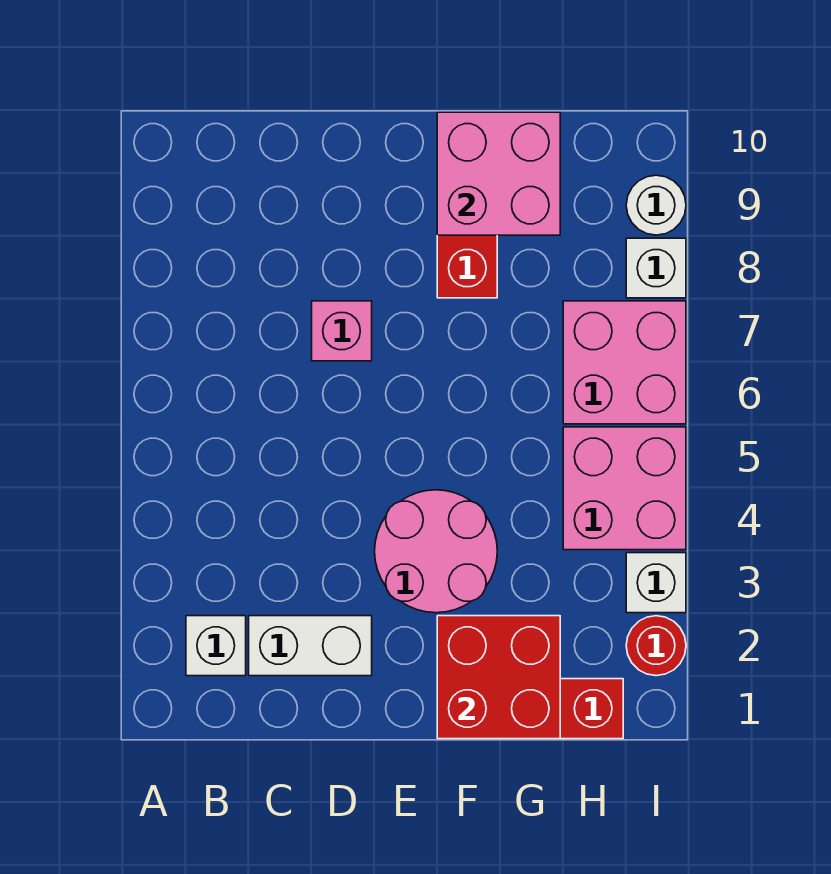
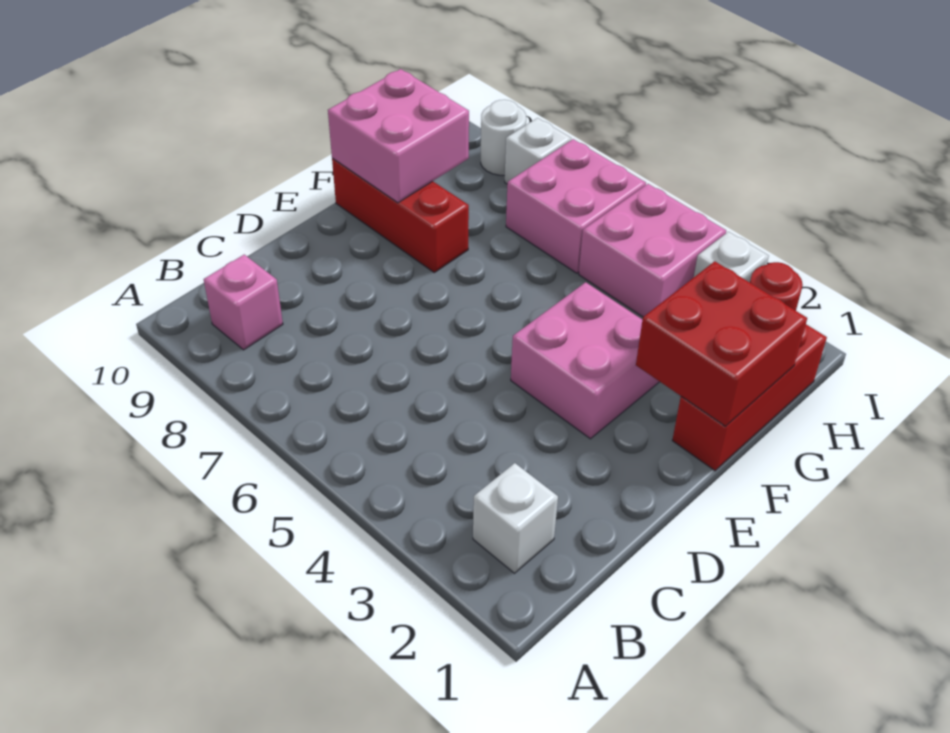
white 1x2 brick [249,616,372,676] -> none
pink 1x1 brick [312,301,372,361] -> pink 1x1 brick moved to [204,255,283,350]
pink 2x2 round brick [375,490,497,613] -> pink 2x2 brick [511,282,659,439]

